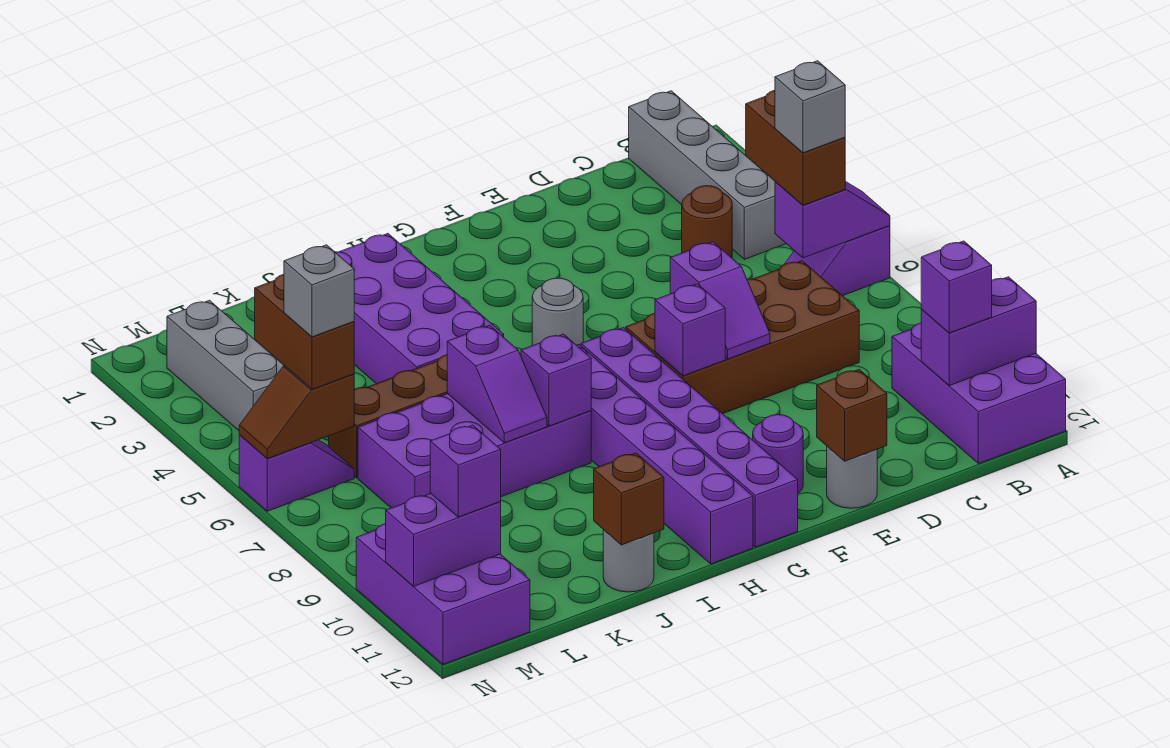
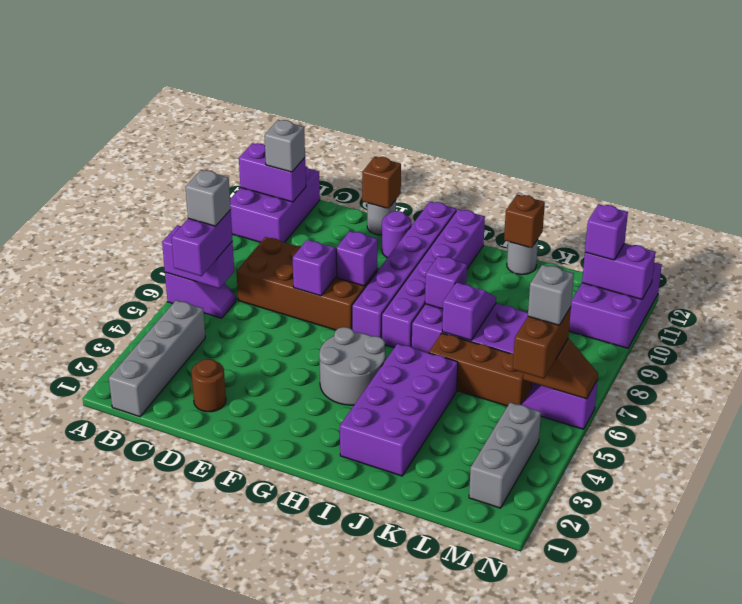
purple 1x2 slope [775,181,890,258] -> purple 1x2 brick [162,225,234,288]
brown 1x2 brick [746,90,845,205] -> purple 1x2 brick [172,210,233,276]
purple 1x1 brick [921,241,992,333] -> grey 1x1 brick [265,120,305,172]
brown 1x1 round brick [682,186,732,258] -> brown 1x1 round brick moved to [192,359,226,412]
grey 1x1 round brick [532,278,583,346] -> grey 2x2 round brick [319,327,385,405]

